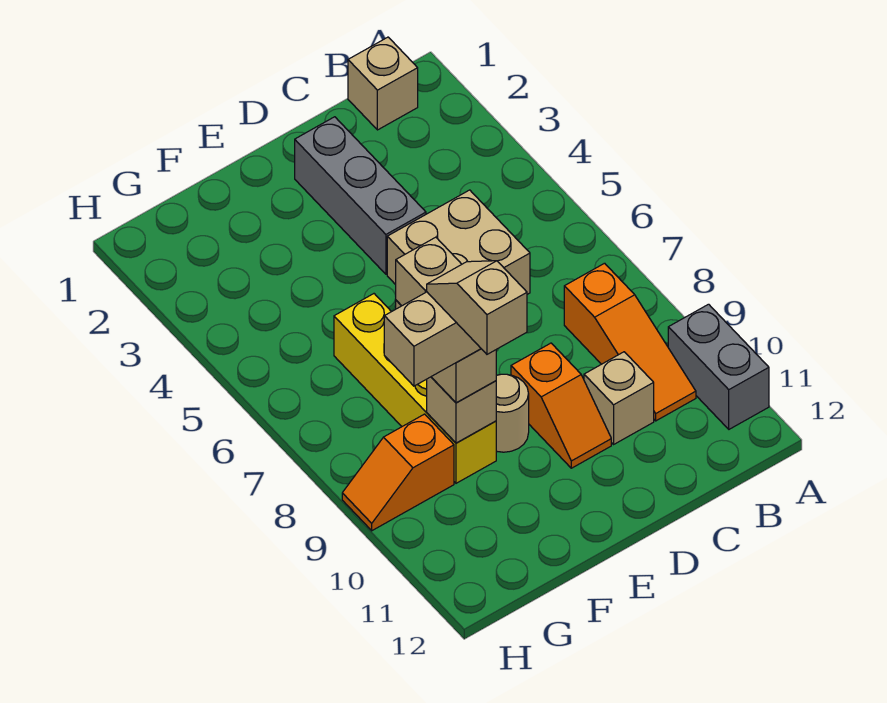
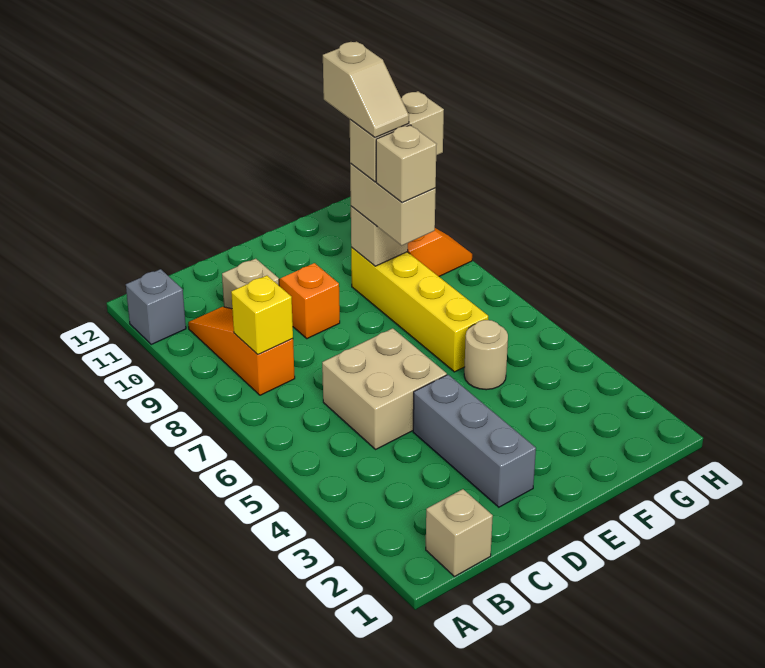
grey 1x2 brick [668,304,769,429] -> grey 1x1 brick [126,269,186,344]
none -> yellow 1x1 brick [231,276,293,354]
tan 1x1 round brick [496,374,529,452] -> tan 1x1 round brick moved to [464,320,508,390]

